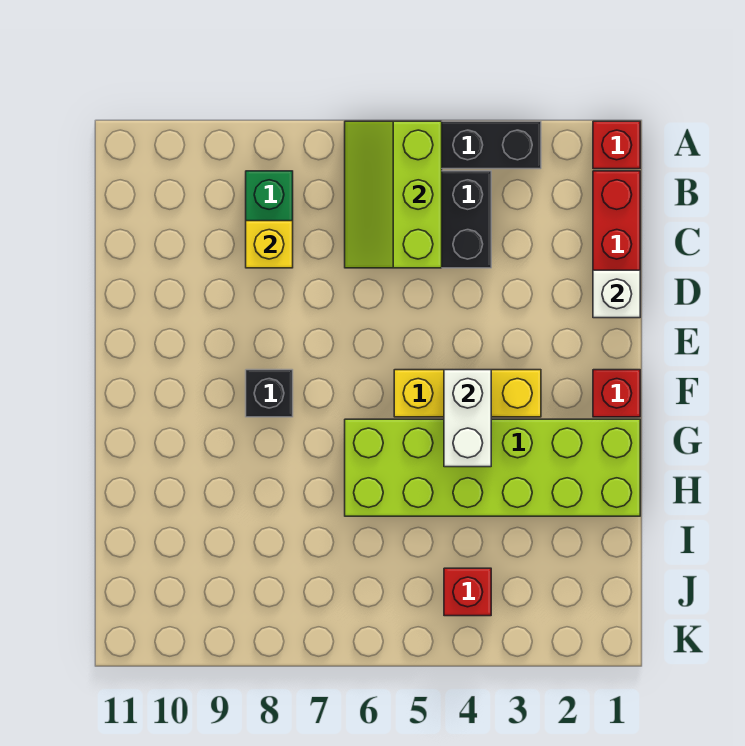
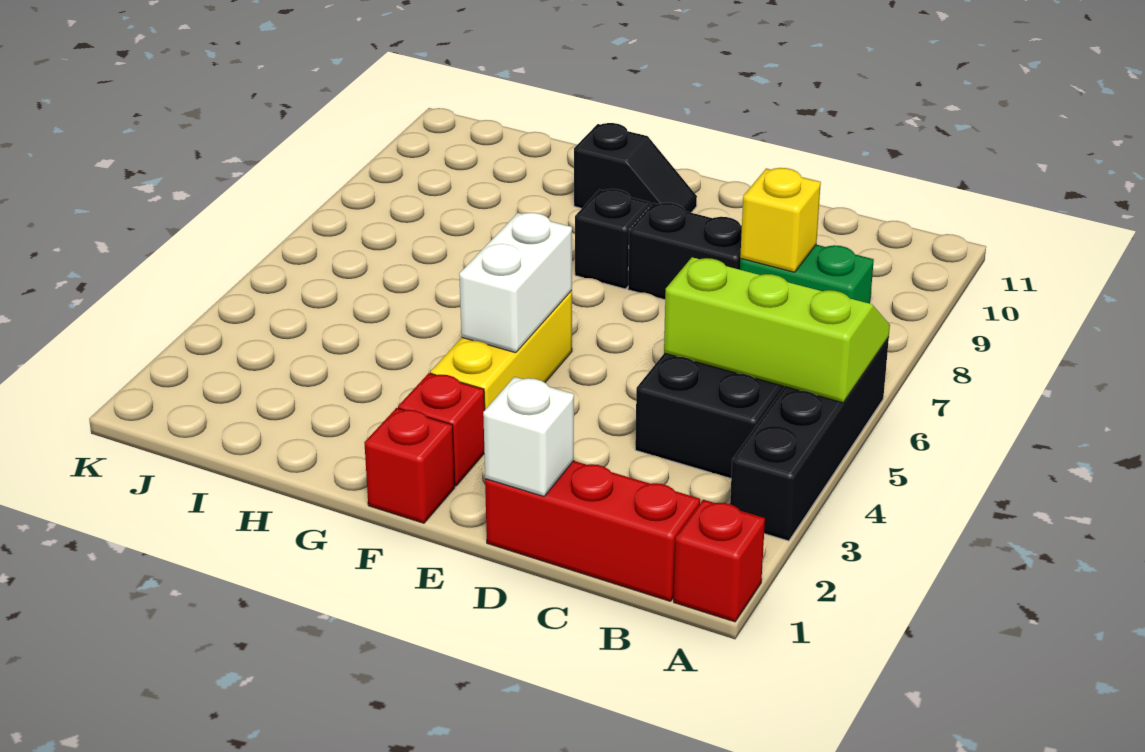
none -> black 1x2 brick [628,203,742,300]
white 1x2 brick [444,370,491,467] -> white 1x2 brick turned to [459,213,572,353]
none -> black 1x2 slope [574,123,697,213]
lime 2x6 brick [345,419,640,516] -> none
red 1x1 brick [444,568,491,616] -> red 1x1 brick moved to [398,373,485,486]

